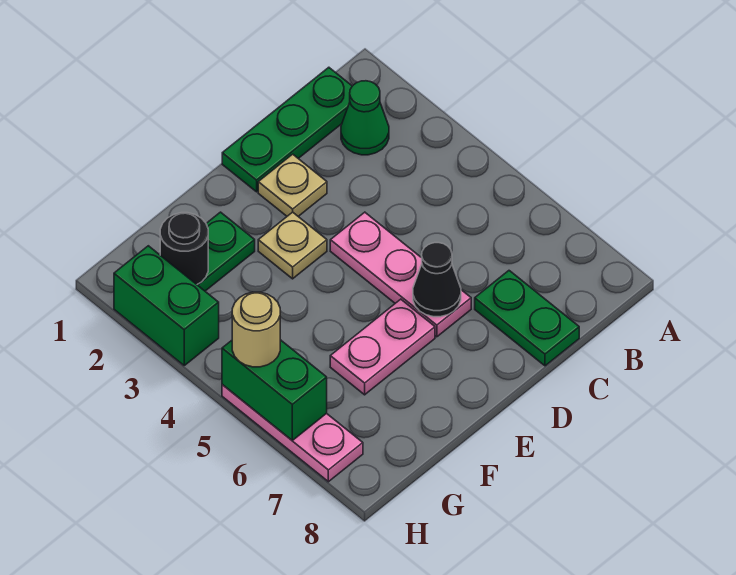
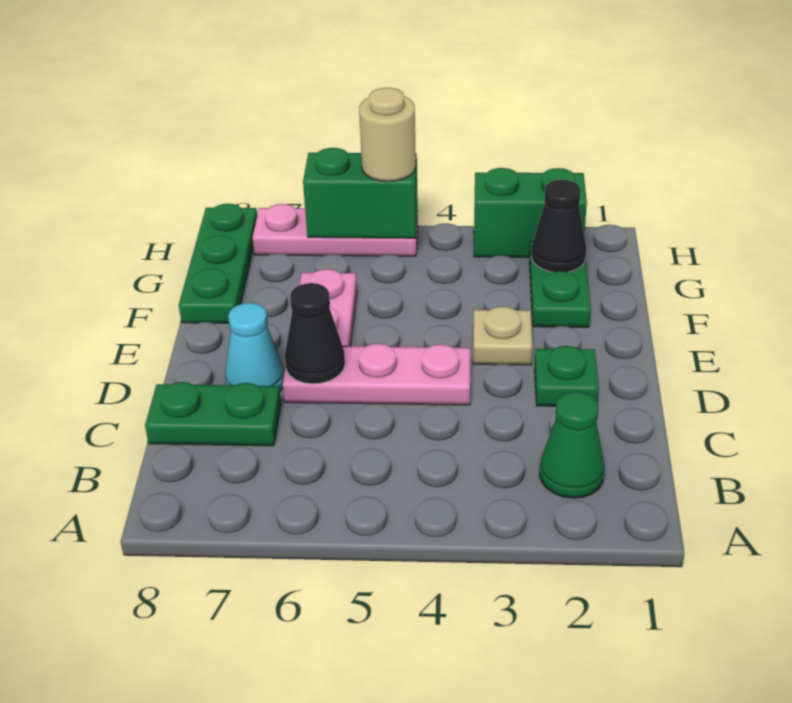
green 1x3 plate [222,67,352,192] -> green 1x3 plate moved to [179,204,257,323]
tan 1x1 plate [258,154,327,216] -> green 1x1 plate [535,346,599,406]
none -> cyan 1x1 cone [225,303,284,391]
black 1x1 round brick [160,213,208,284] -> black 1x1 cone [531,180,586,272]

